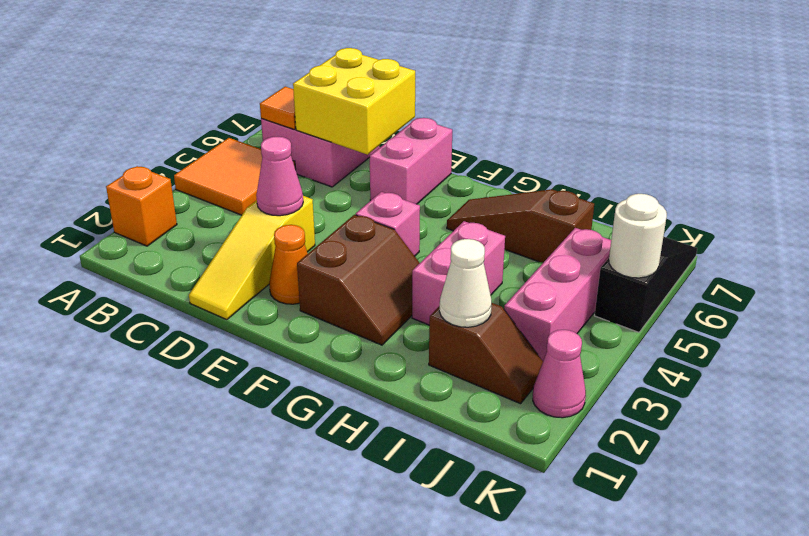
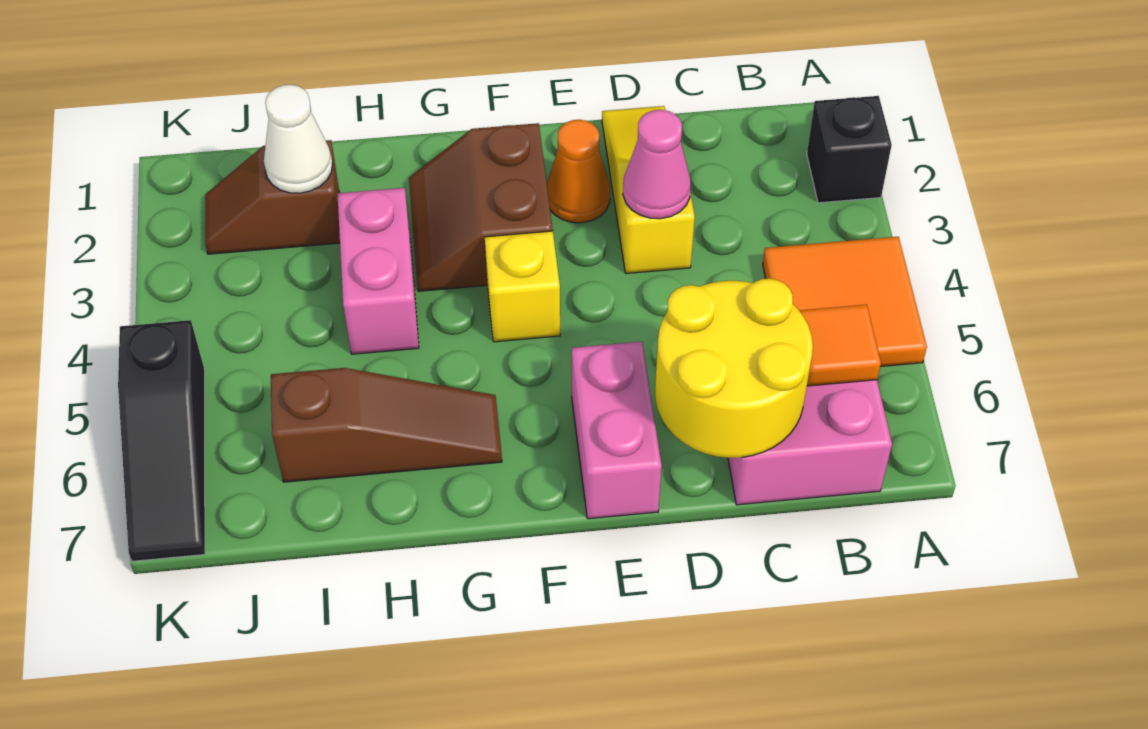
orange 1x1 brick [106,166,177,246] -> black 1x1 brick [807,96,892,203]
yellow 2x2 brick [293,48,415,155] -> yellow 2x2 round brick [655,278,813,458]
pink 1x1 brick [356,192,420,256] -> yellow 1x1 brick [485,231,560,342]
pink 1x3 brick [504,228,611,361] -> none
pink 1x1 cone [533,330,586,418] -> none
white 1x1 round brick [609,194,667,278] -> none

